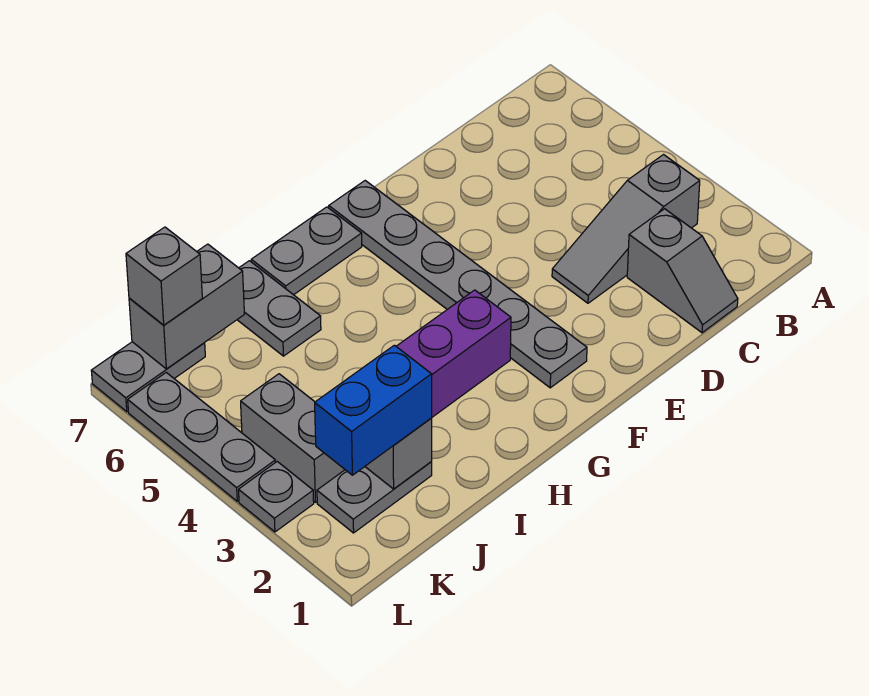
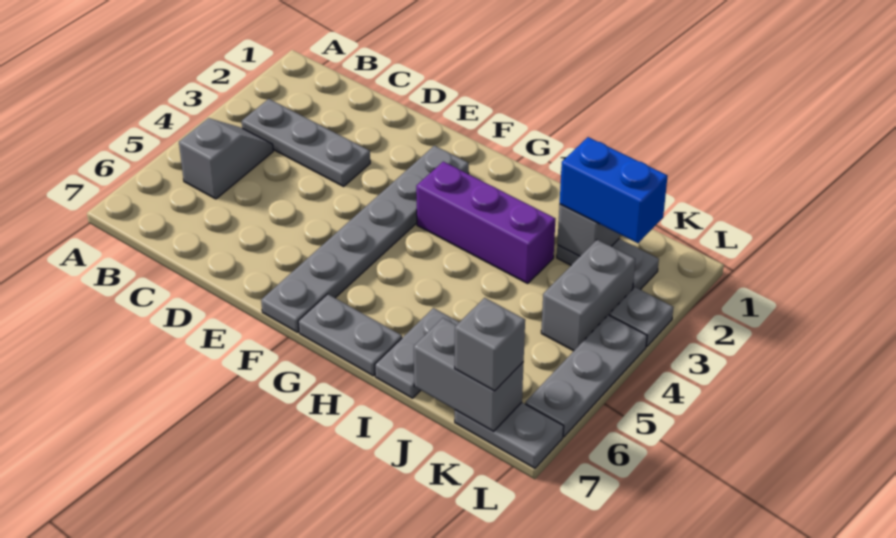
grey 1x3 slope [552,155,700,303] -> grey 1x3 plate [242,99,370,186]
grey 1x2 slope [627,209,738,333] -> grey 1x2 slope moved to [179,118,273,199]

